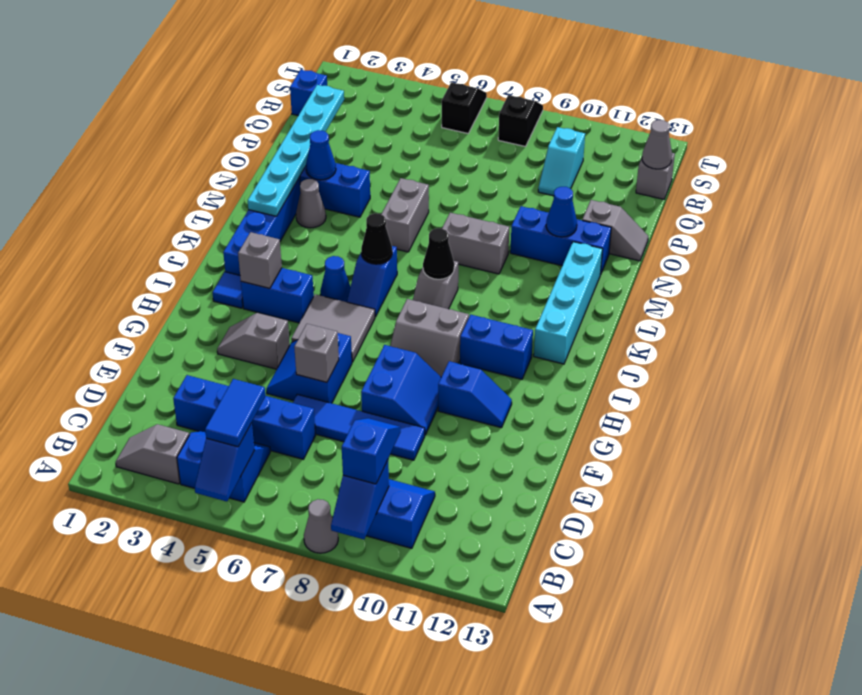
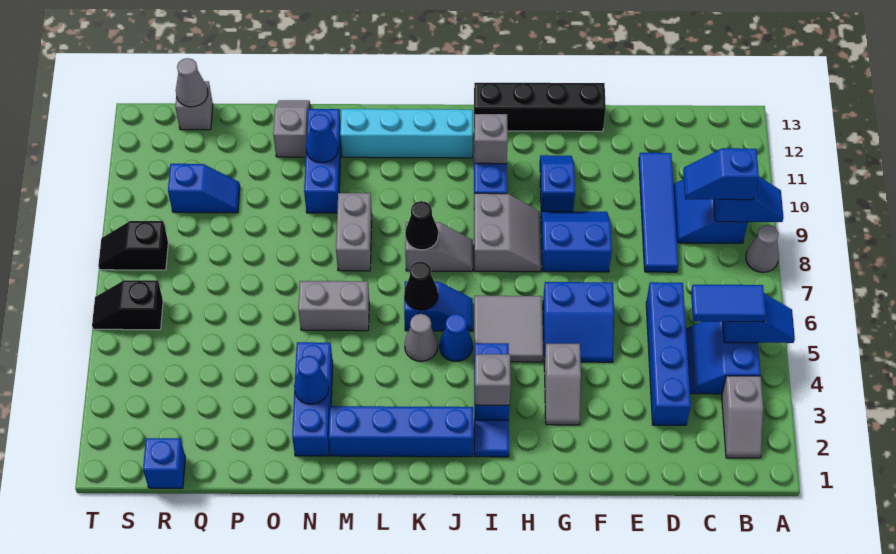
blue 1x4 tile [293,394,425,460] -> blue 1x4 tile moved to [639,153,678,272]
grey 1x1 brick [294,324,339,382] -> grey 1x1 brick moved to [474,114,508,164]
none -> black 1x4 brick [474,83,606,131]
cyan 1x6 plate [248,85,344,216] -> none
grey 1x1 cone [296,179,326,228] -> grey 1x1 cone moved to [405,314,438,361]
cyan 1x2 slope [538,127,585,196] -> blue 1x2 slope [168,164,240,213]

